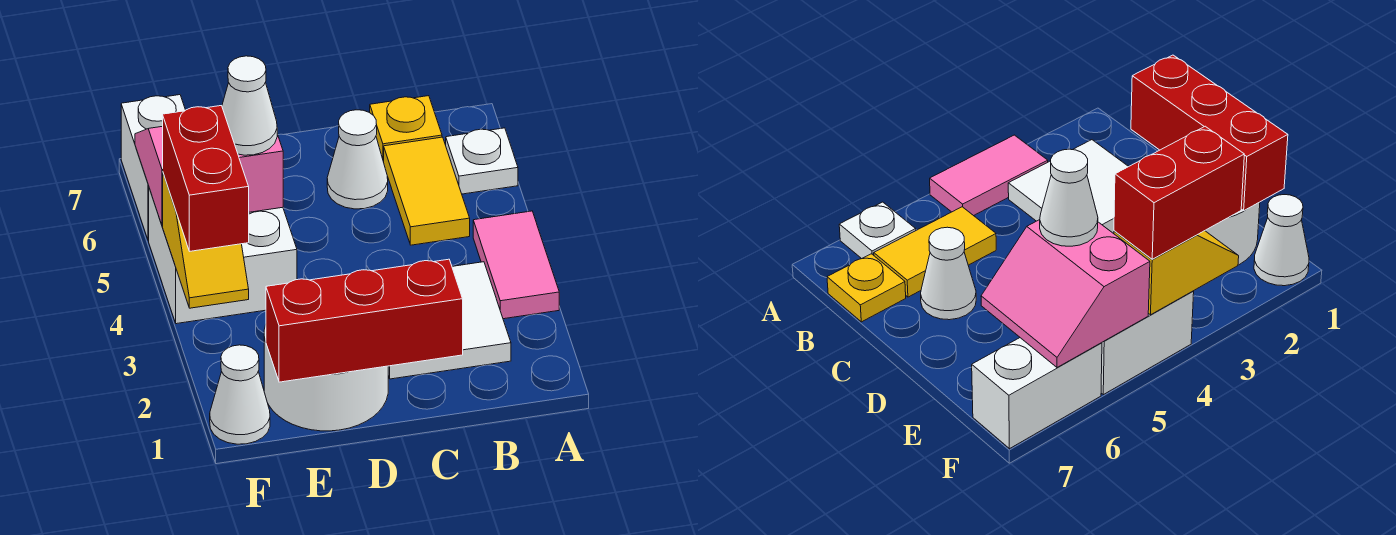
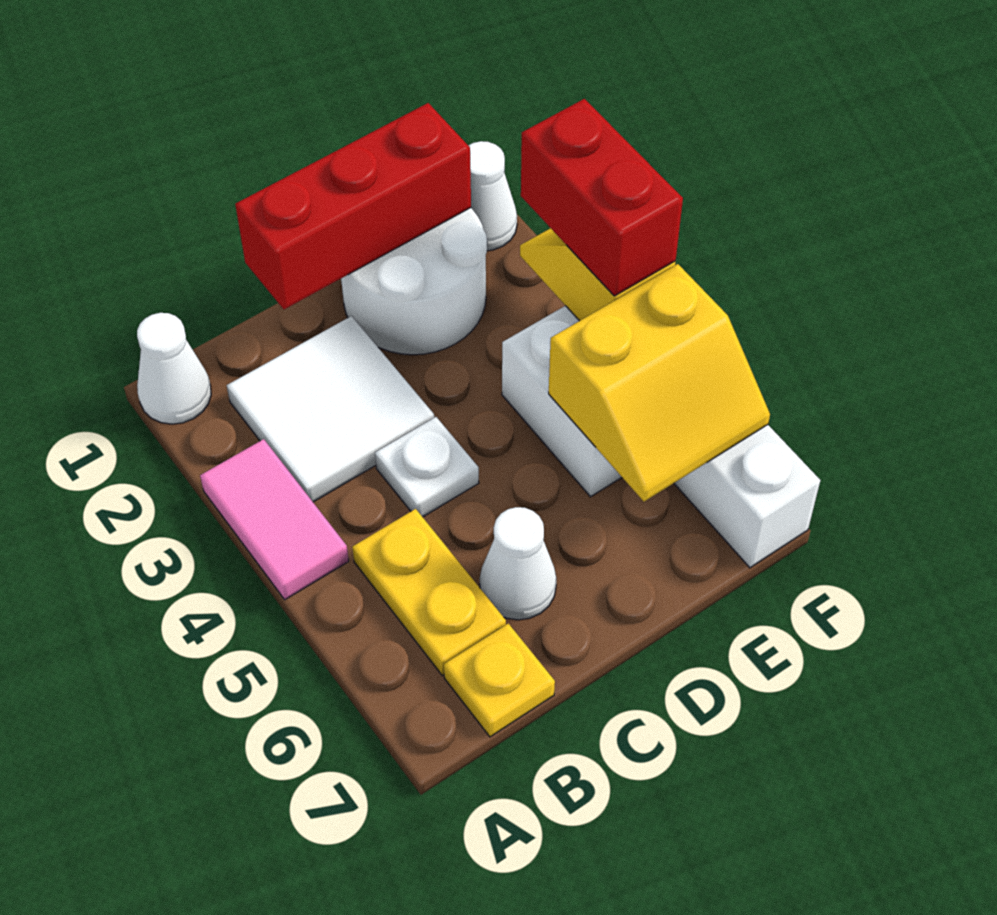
white 1x1 plate [446,128,518,194] -> white 1x1 plate moved to [375,417,479,517]
yellow 1x2 tile [384,137,470,245] -> yellow 1x2 plate [352,509,506,675]
pink 2x2 slope [135,126,283,225] -> yellow 2x2 slope [549,264,770,502]
white 1x1 cone [222,56,277,155] -> white 1x1 cone moved to [137,313,211,424]

